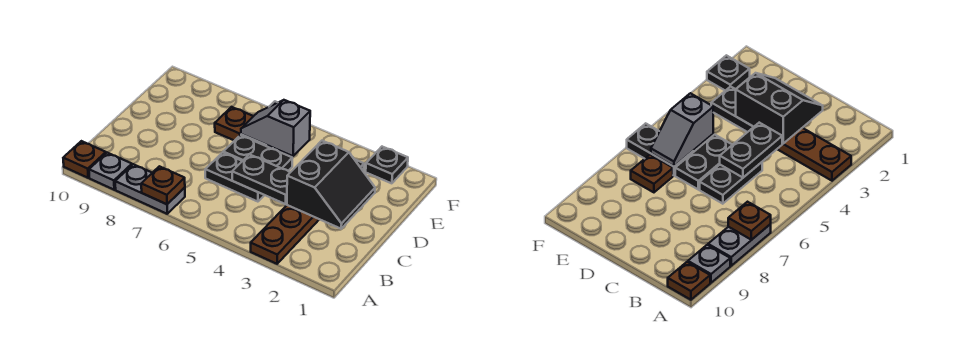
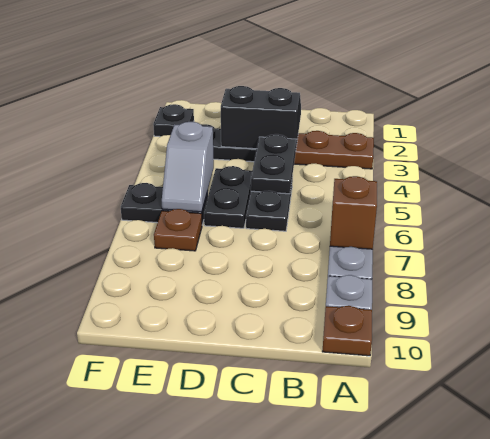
brown 1x1 plate [141,166,185,204] -> brown 1x1 brick [330,176,377,249]

